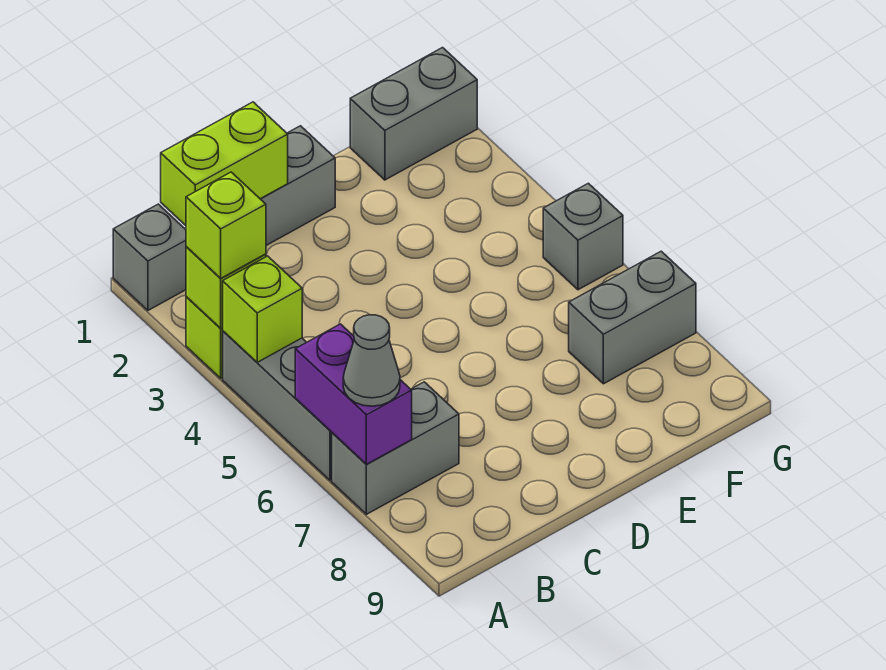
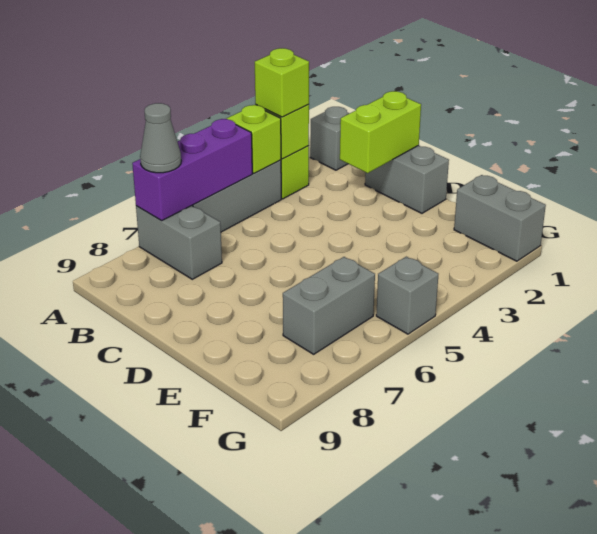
purple 1x2 brick [295,324,412,464] -> purple 1x3 brick [132,119,252,220]
lime 1x2 brick [161,102,288,225] -> lime 1x2 brick turned to [340,91,421,173]
grey 1x2 brick [569,251,696,384] -> grey 1x2 brick turned to [283,257,375,354]

